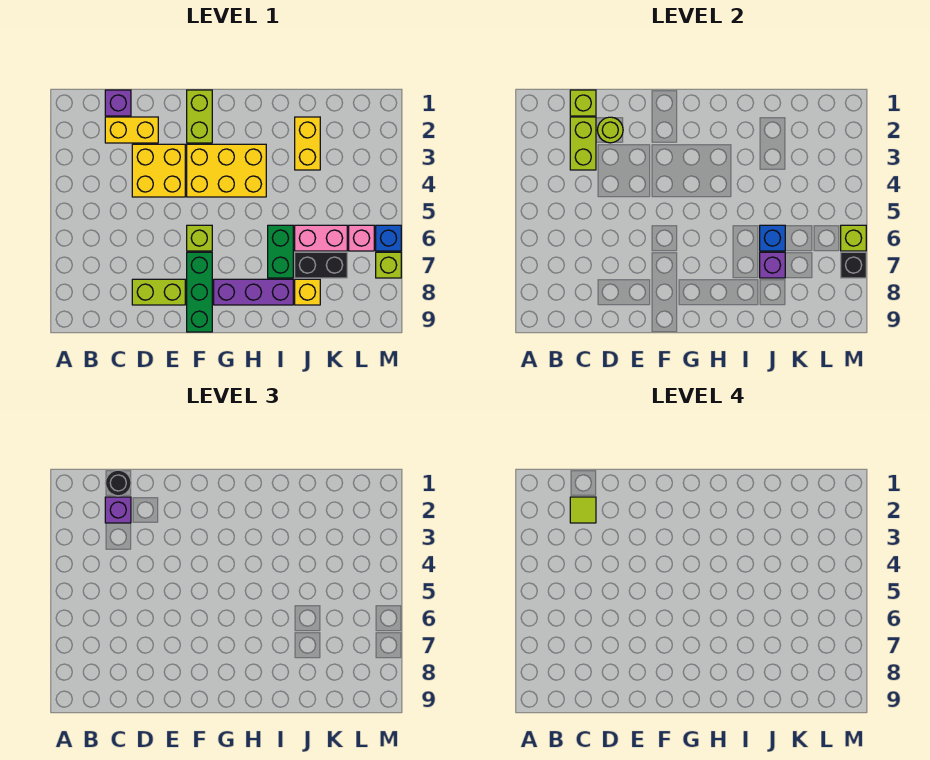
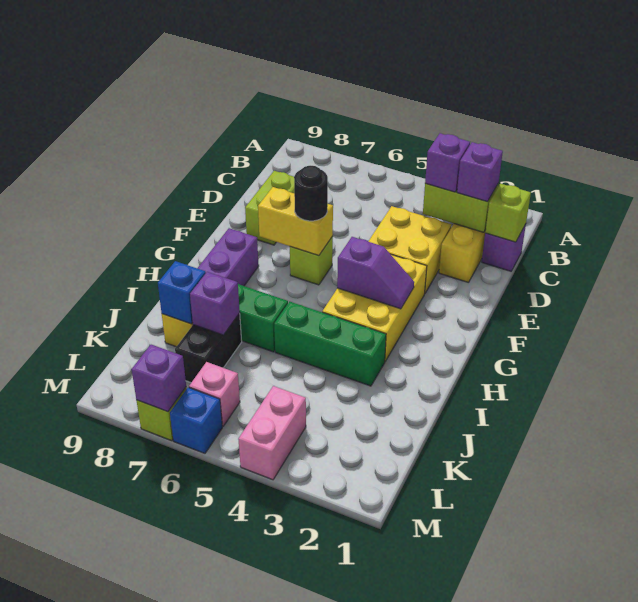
black 1x1 round brick [106,470,131,496] -> black 1x1 round brick moved to [294,166,328,221]
lime 1x1 tile [570,497,596,523] -> none
none -> purple 1x1 brick [425,133,470,192]
lime 1x1 round brick [598,117,623,143] -> none
lime 1x2 brick [187,90,212,143] -> none
green 1x3 brick [187,252,212,332] -> green 1x3 brick moved to [274,301,386,386]
none -> purple 1x2 slope [337,237,414,309]
yellow 1x2 brick [295,117,320,170] -> yellow 1x2 brick moved to [258,187,333,256]
pink 1x2 brick [295,225,347,251] -> pink 1x2 brick moved to [238,386,306,480]
blue 1x1 brick [760,225,785,251] -> blue 1x1 brick moved to [158,261,206,324]
lime 1x1 brick [841,225,866,251] -> none
black 1x1 brick [841,252,866,278] -> purple 1x1 brick [132,345,186,412]

